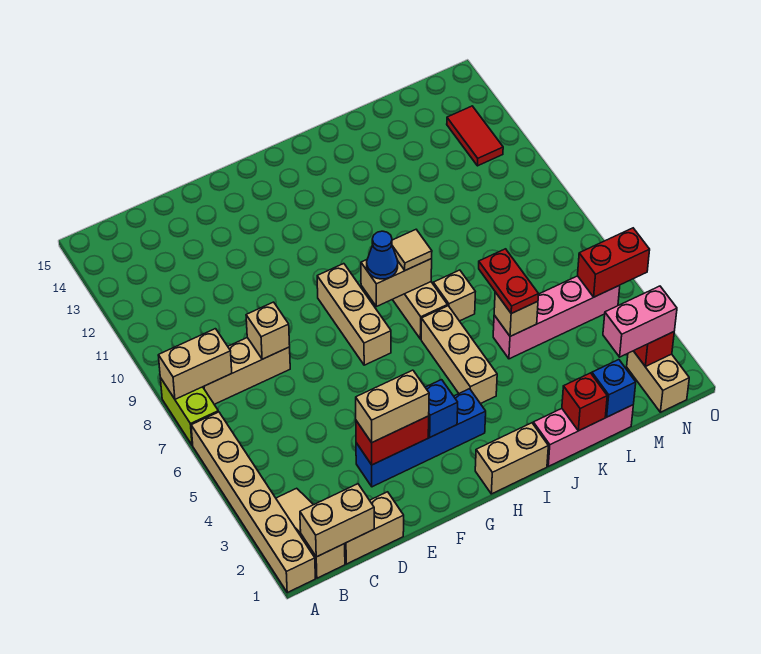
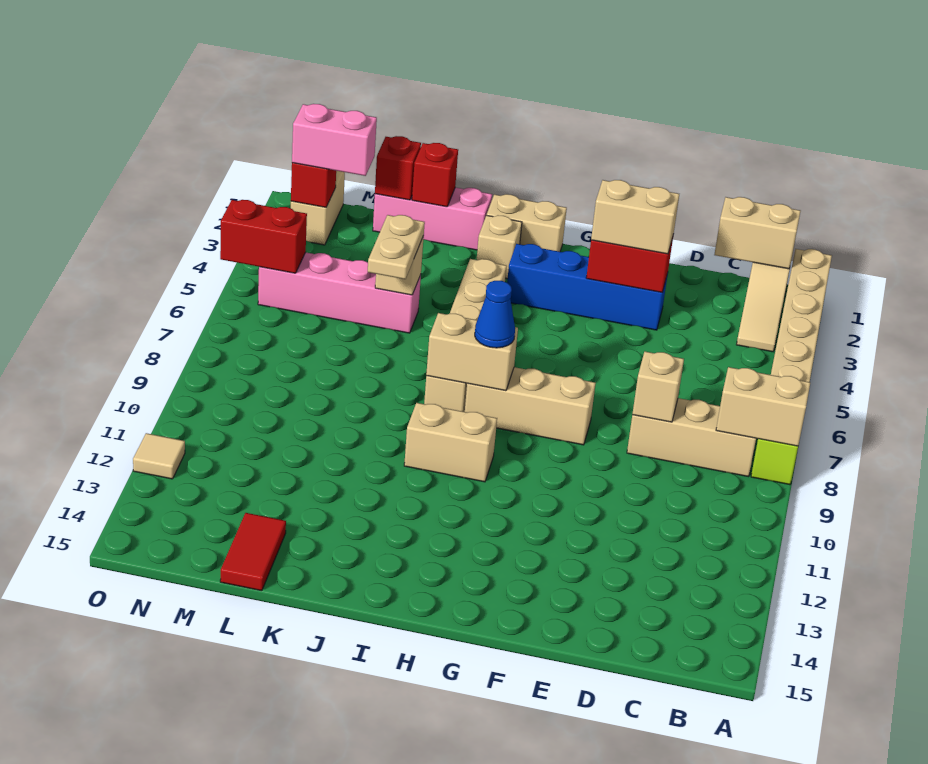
tan 1x2 brick [345,492,404,564] -> tan 1x2 brick moved to [404,403,497,482]
blue 1x1 brick [425,380,458,437] -> none
tan 1x3 brick [317,264,391,365] -> tan 1x3 brick turned to [465,367,596,445]
tan 1x1 tile [392,230,432,270] -> tan 1x1 tile moved to [133,433,185,479]
tan 1x1 brick [433,270,475,321] -> tan 1x1 brick moved to [477,215,522,279]
red 1x2 plate [479,249,539,314] -> tan 1x2 plate [368,215,425,279]
blue 1x1 brick [592,360,636,417] -> red 1x1 brick [375,136,421,200]
red 1x2 tile [447,106,503,166] -> red 1x2 tile moved to [220,513,286,591]

